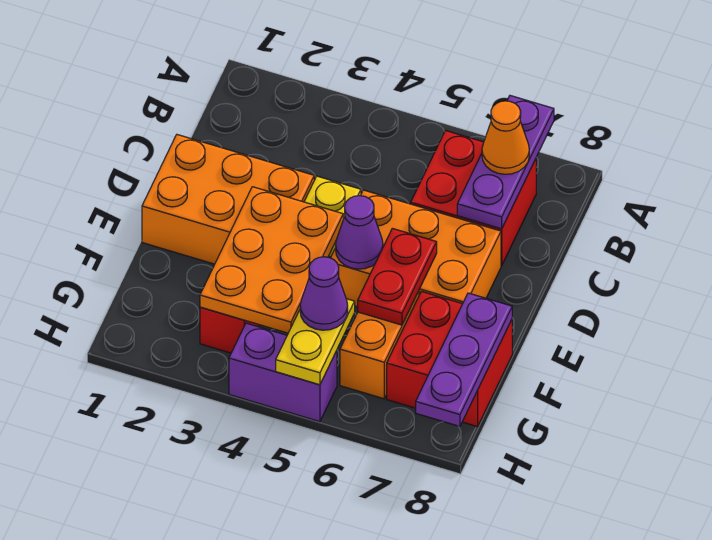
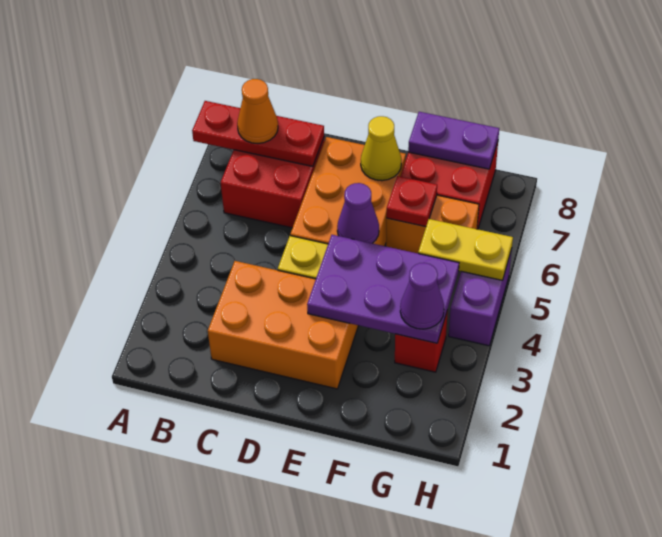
purple 1x3 plate [457,96,554,229] -> red 1x3 plate [192,101,324,166]
orange 2x3 brick [142,135,314,264] -> orange 2x3 brick turned to [208,261,359,389]
orange 2x3 plate [200,187,343,333] -> purple 2x3 plate [307,235,459,343]
red 1x2 plate [358,228,437,325] -> red 1x1 plate [386,176,437,227]
none -> yellow 1x1 cone [361,116,401,181]
purple 1x3 plate [416,293,512,426] -> purple 1x2 plate [408,112,499,169]
purple 1x1 cone [300,257,348,330] -> purple 1x1 cone moved to [400,263,444,329]

